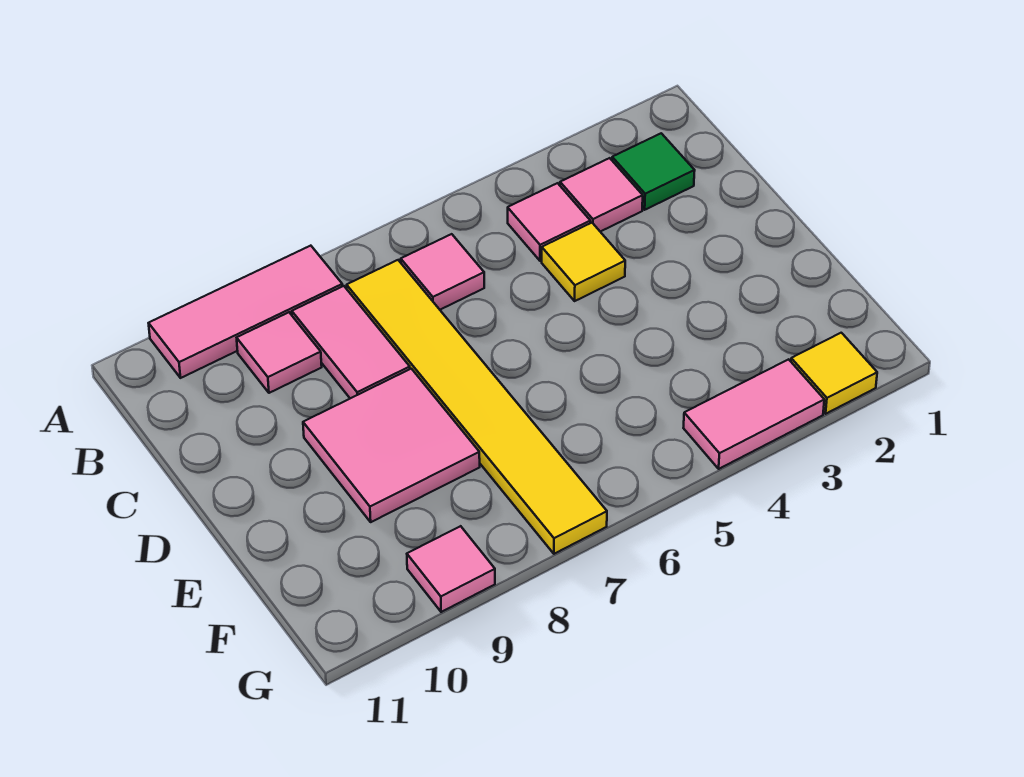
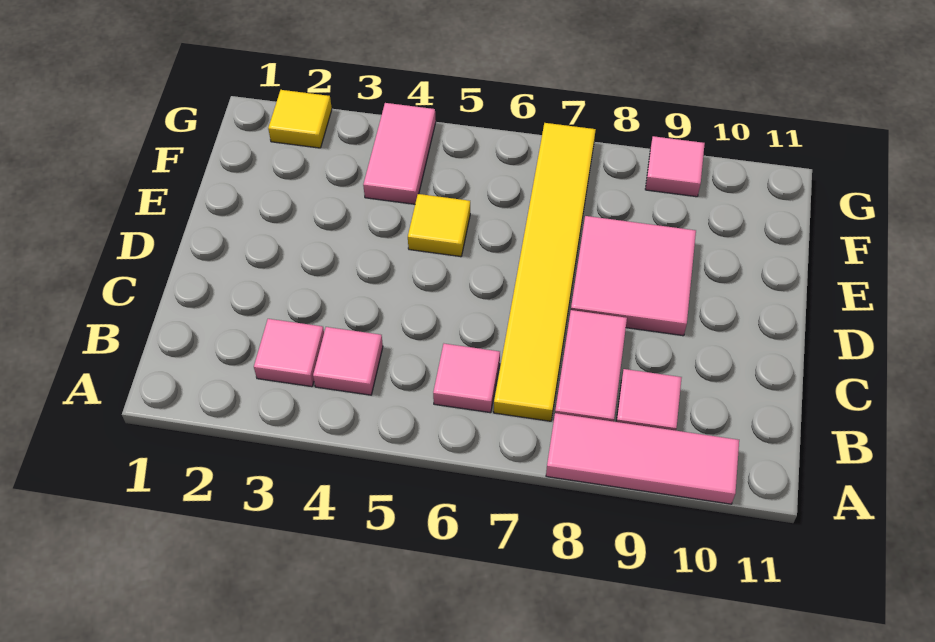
green 1x1 tile [612,133,695,210] -> none
yellow 1x1 tile [542,223,625,301] -> yellow 1x1 tile moved to [408,194,470,257]
pink 1x2 tile [684,359,824,469] -> pink 1x2 tile turned to [363,103,436,204]

